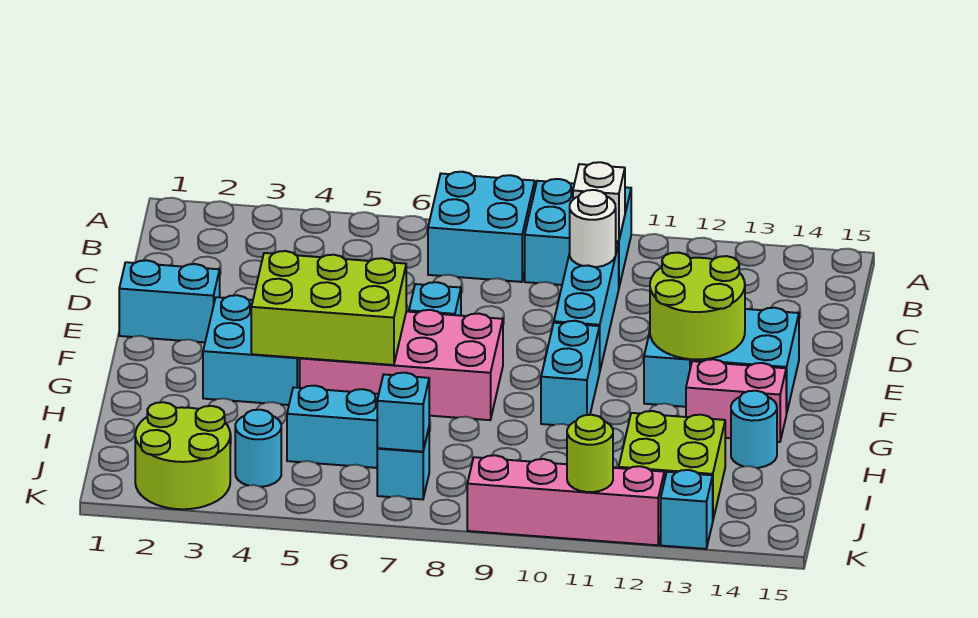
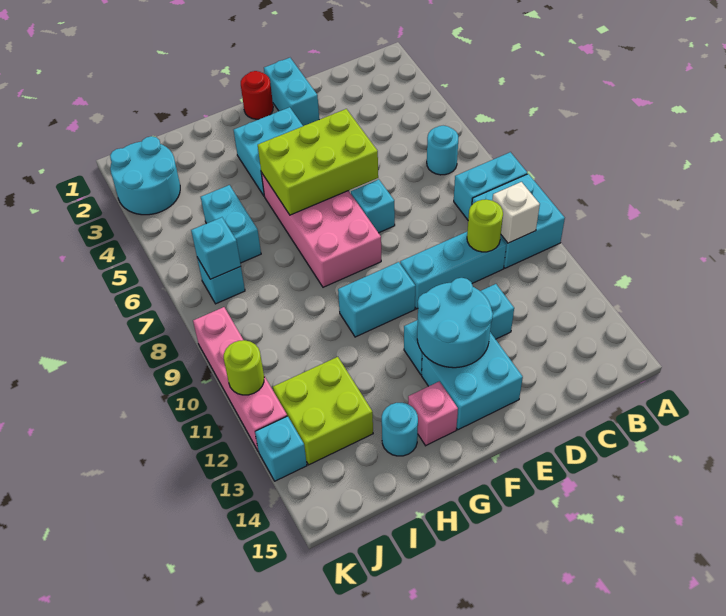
cyan 2x2 brick [428,172,535,282] -> cyan 1x2 brick [454,152,527,220]
white 1x1 round brick [570,190,616,267] -> lime 1x1 round brick [467,199,503,252]
lime 2x2 round brick [650,253,745,360] -> cyan 2x2 round brick [417,278,493,368]
none -> red 1x1 round brick [241,71,273,119]
lime 2x3 brick [251,251,406,365] -> lime 2x3 brick turned to [258,109,378,215]
pink 1x2 brick [686,359,786,442] -> pink 1x1 brick [408,381,458,446]
lime 2x2 round brick [135,402,230,509] -> cyan 2x2 round brick [110,136,180,215]
cyan 1x1 round brick [235,410,281,487] -> cyan 1x1 round brick moved to [427,126,458,175]

